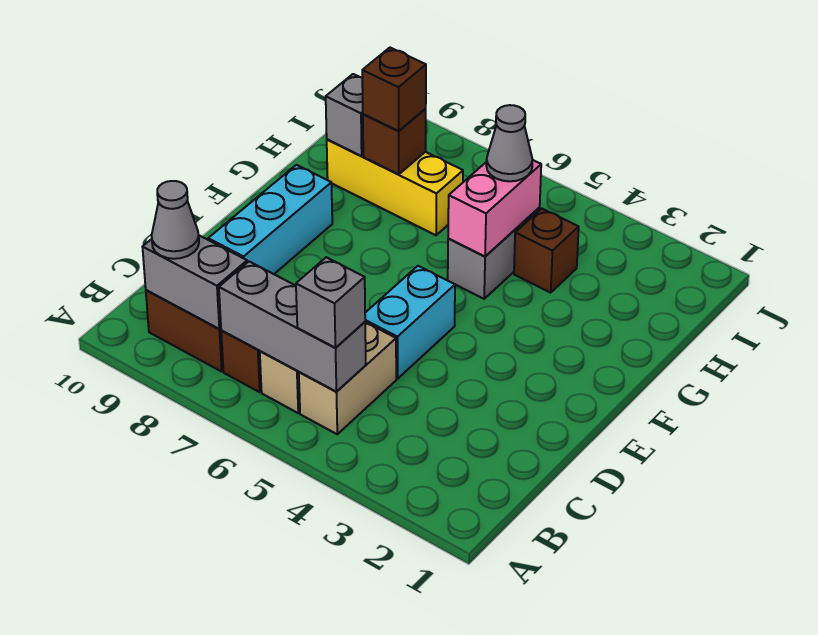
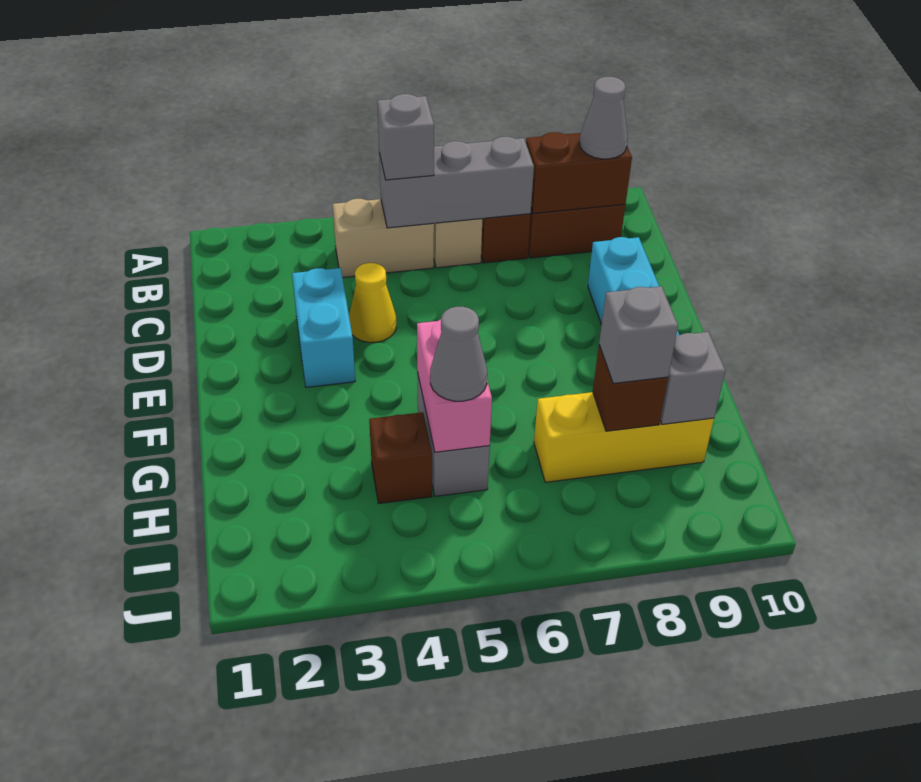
tan 1x2 brick [299,322,396,434] -> tan 1x2 brick turned to [333,199,434,277]
grey 1x2 brick [143,235,247,329] -> brown 1x2 brick [526,132,632,213]
none -> yellow 1x1 cone [349,263,396,342]
cyan 1x2 brick [365,266,455,379] -> cyan 1x2 brick moved to [292,268,355,387]
brown 1x1 brick [362,48,426,131] -> grey 1x1 brick [599,286,678,384]

